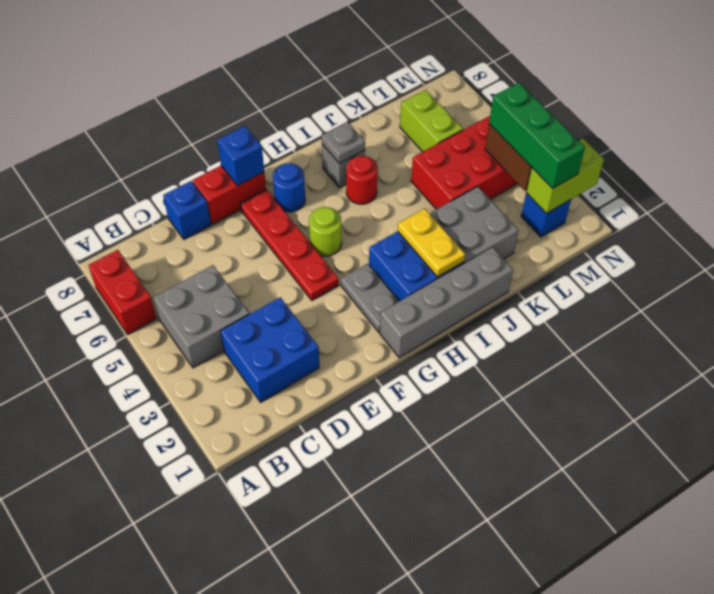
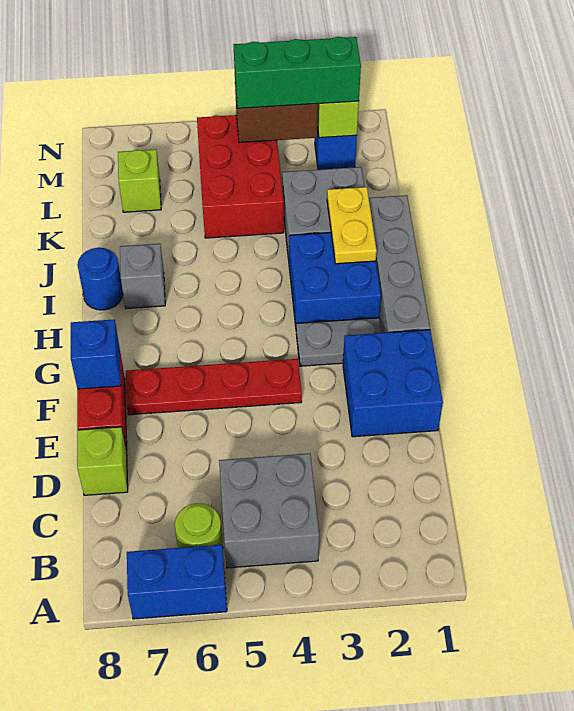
red 1x2 brick [88,250,157,334] -> blue 1x2 brick [127,545,227,619]
blue 2x2 brick [221,297,319,402] -> blue 2x2 brick moved to [343,330,443,437]
blue 1x1 brick [163,181,211,239] -> lime 1x1 brick [77,427,128,495]
lime 1x1 round brick [309,207,342,256] -> lime 1x1 round brick moved to [175,503,223,548]
blue 1x1 round brick [273,163,305,212] -> blue 1x1 round brick moved to [77,248,123,310]
yellow 1x2 plate [398,208,465,277] -> yellow 1x2 plate turned to [327,187,377,264]
red 1x1 round brick [346,156,378,204] -> none
grey 1x1 plate [322,122,365,163] -> none
lime 1x2 brick [400,90,463,152] -> lime 1x1 brick [118,149,161,212]

